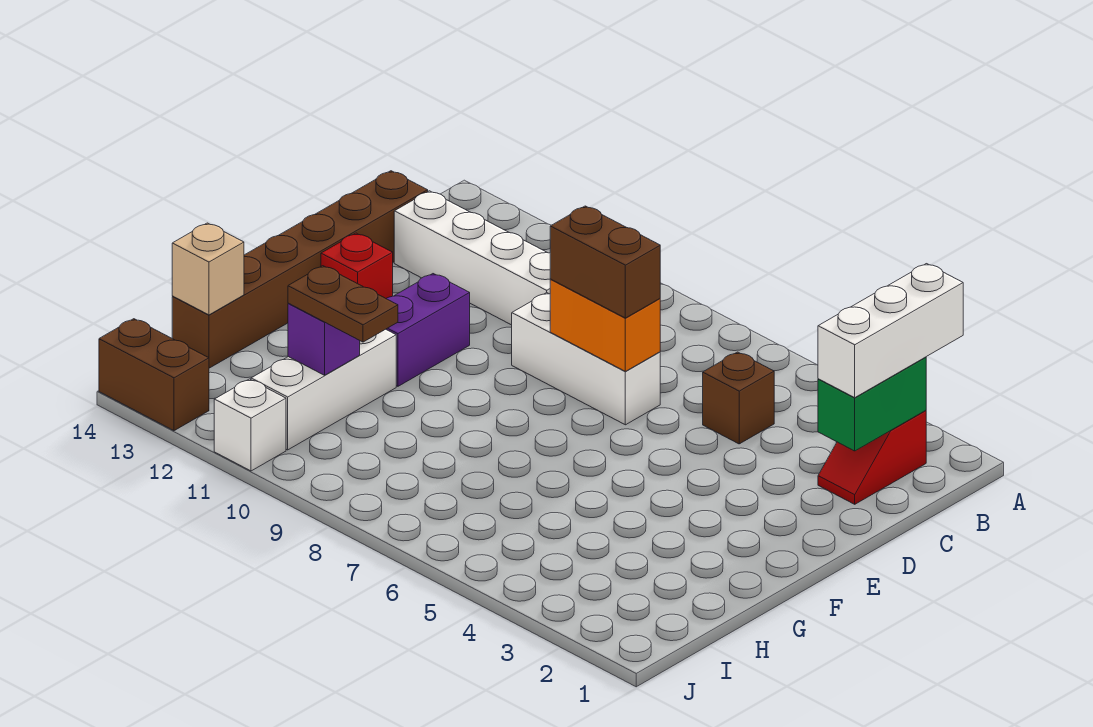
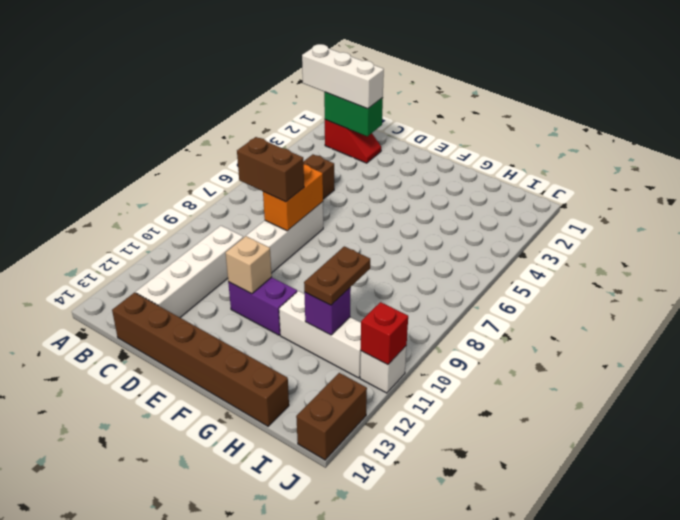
brown 1x2 brick [550,206,660,318] -> brown 1x2 brick turned to [237,137,304,202]
red 1x1 brick [321,233,393,298] -> red 1x1 brick moved to [361,302,408,365]
tan 1x1 brick [172,223,244,315] -> tan 1x1 brick moved to [226,236,272,294]

